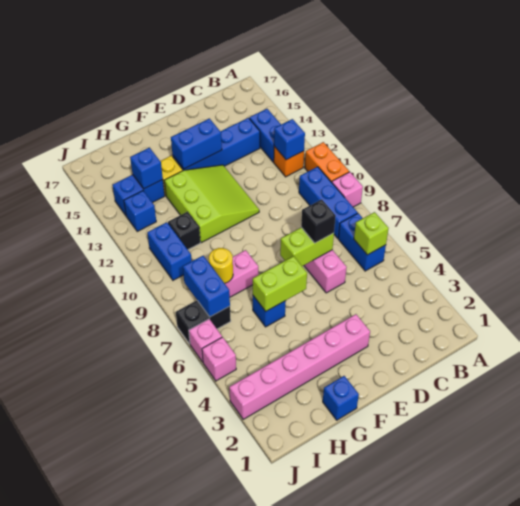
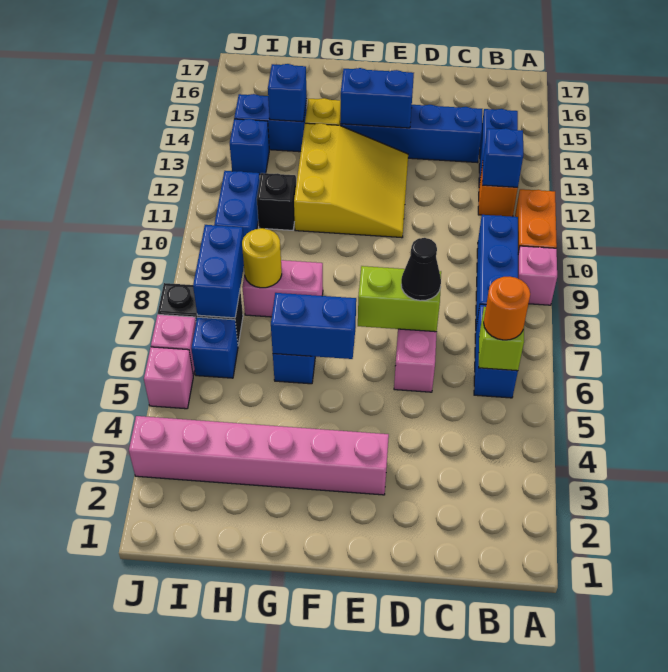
none -> orange 1x1 round brick [484,277,530,340]
black 1x1 brick [301,199,336,243] -> black 1x1 cone [401,238,441,301]
lime 3x3 slope [164,165,259,243] -> yellow 3x3 slope [294,123,408,238]
lime 1x2 brick [253,256,307,311] -> blue 1x2 brick [271,293,356,359]
blue 1x1 brick [323,376,359,420] -> blue 1x1 brick moved to [191,317,238,378]

